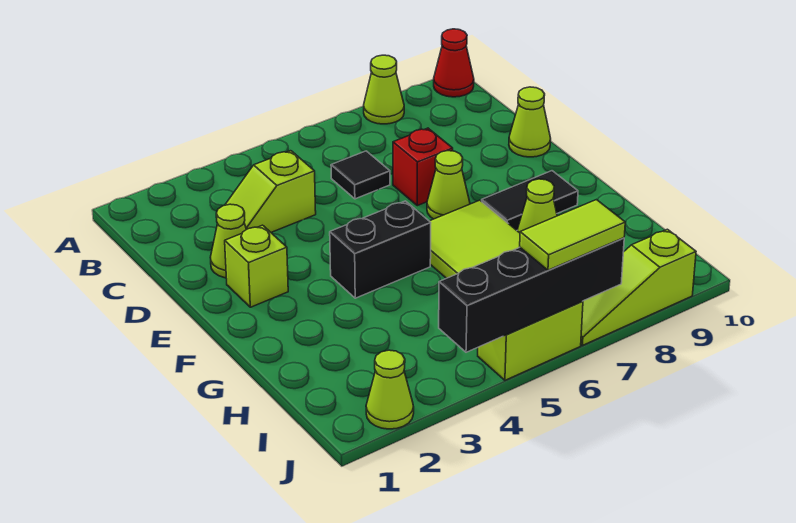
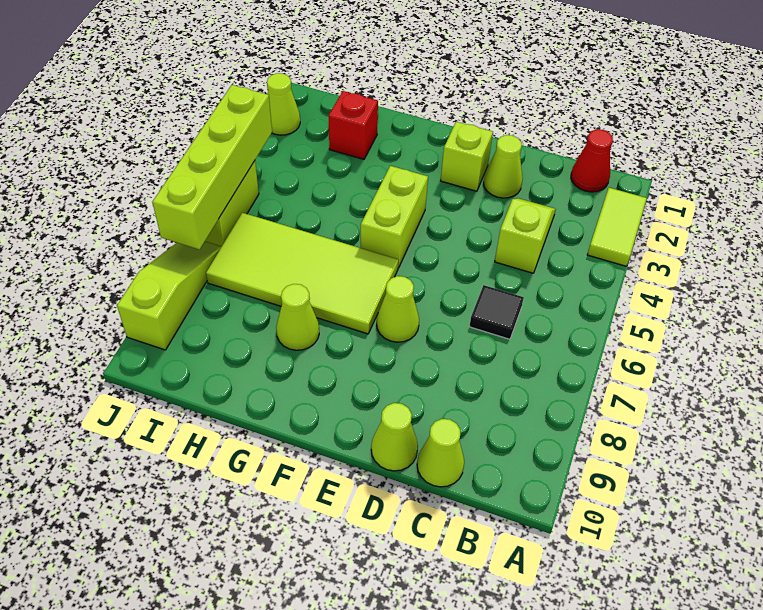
lime 1x1 cone [364,55,404,124] -> lime 1x1 cone moved to [417,419,464,487]
red 1x1 cone [434,29,474,97] -> red 1x1 cone moved to [571,129,613,192]
red 1x1 brick [393,128,453,206] -> red 1x1 brick moved to [328,91,378,159]
black 1x2 brick [330,201,431,298] -> lime 1x2 brick [361,166,428,268]
black 1x2 tile [482,171,578,230] -> none
black 1x4 brick [439,238,624,352] -> lime 1x4 brick [152,85,272,249]
lime 1x2 tile [520,200,625,270] -> lime 1x2 tile moved to [587,188,647,266]

